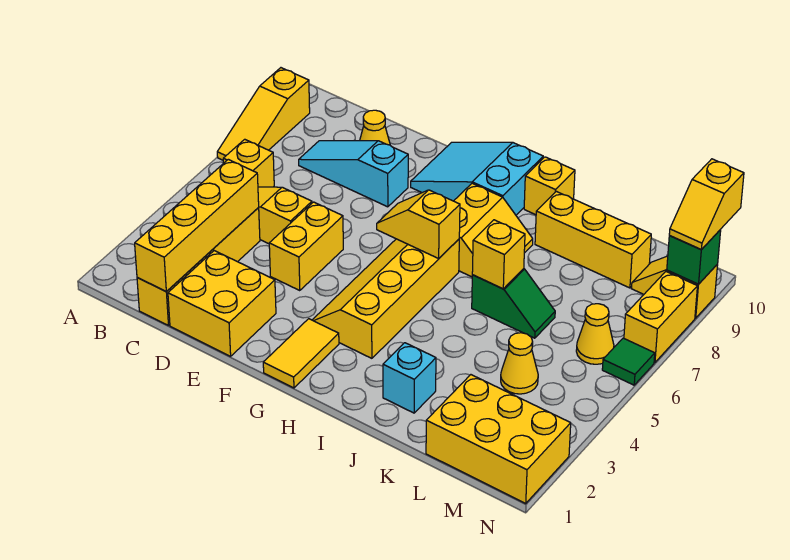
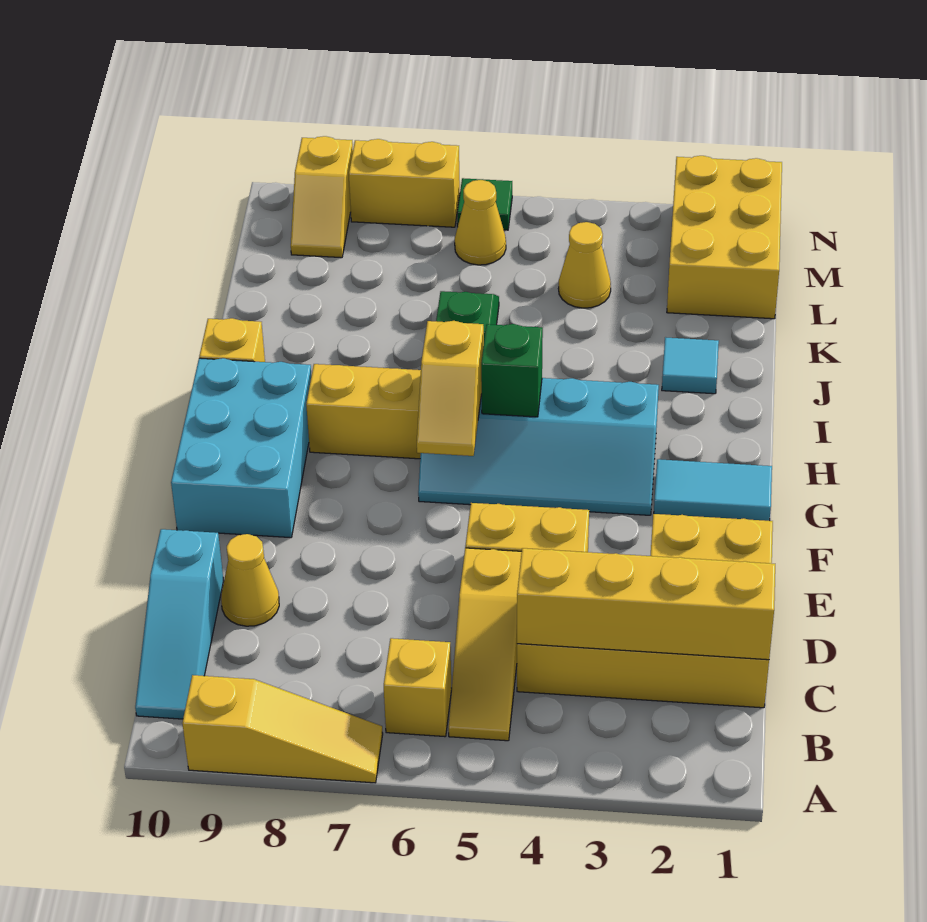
cyan 1x3 slope [299,141,408,207] -> cyan 1x3 slope moved to [135,529,224,719]
cyan 2x3 slope [411,142,543,215] -> cyan 2x3 brick [171,358,312,538]
yellow 1x2 tile [263,319,339,388] -> cyan 1x2 tile [654,459,772,521]
yellow 2x4 slope [313,239,459,358] -> cyan 2x4 slope [418,378,659,515]
cyan 1x1 brick [383,343,436,413] -> cyan 1x1 tile [662,337,719,394]
yellow 1x1 brick [472,220,525,289] -> none
yellow 1x3 brick [535,191,651,288] -> none
green 1x1 brick [667,230,721,284] -> green 1x1 brick moved to [481,324,543,417]
yellow 1x2 slope [669,159,744,250] -> none

